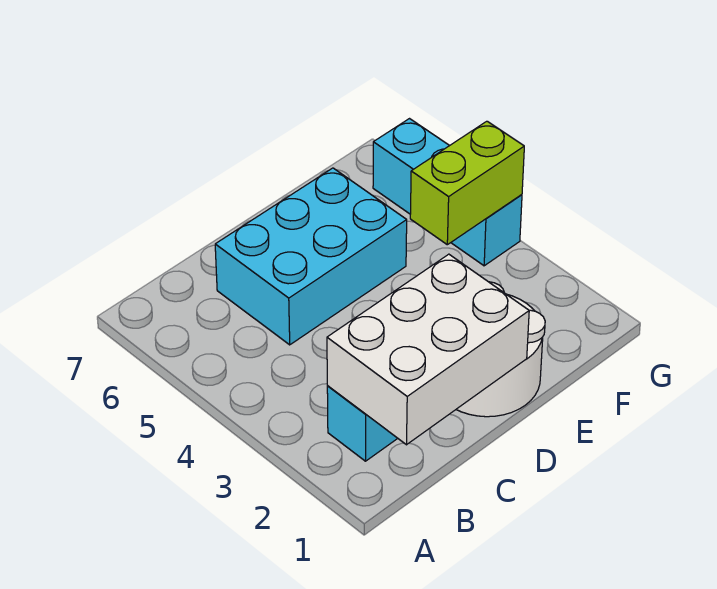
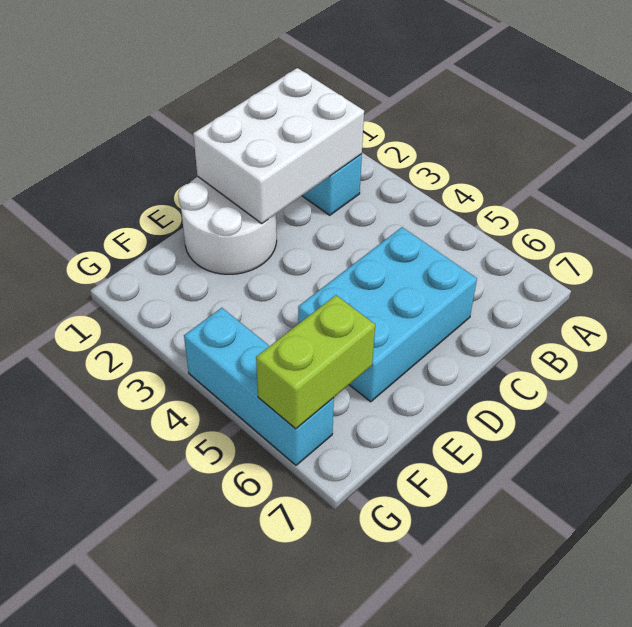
lime 1x2 brick [410,121,524,245] -> lime 1x2 brick moved to [256,295,375,429]

